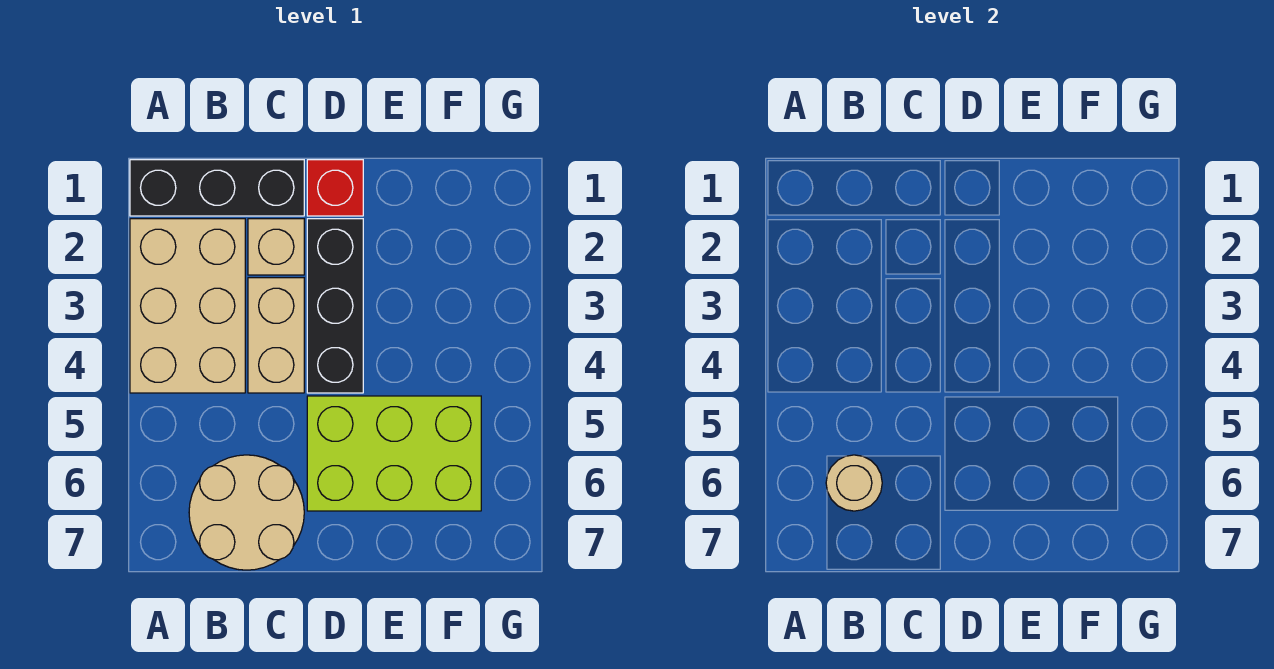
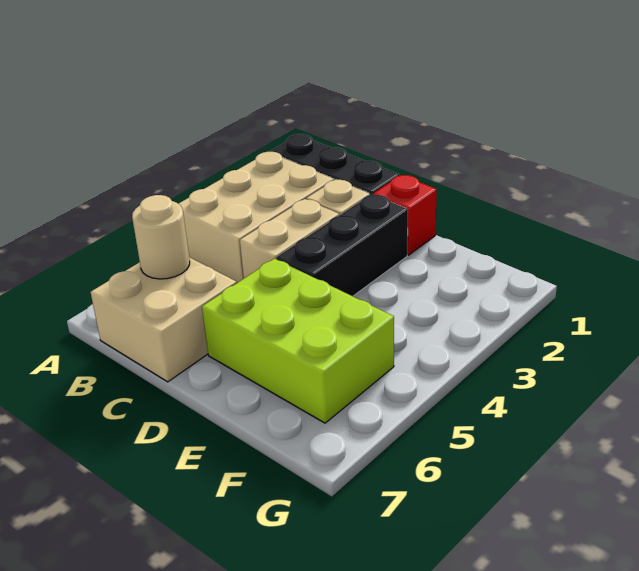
tan 2x2 round brick [189,455,304,570] -> tan 2x2 brick [91,257,237,382]

